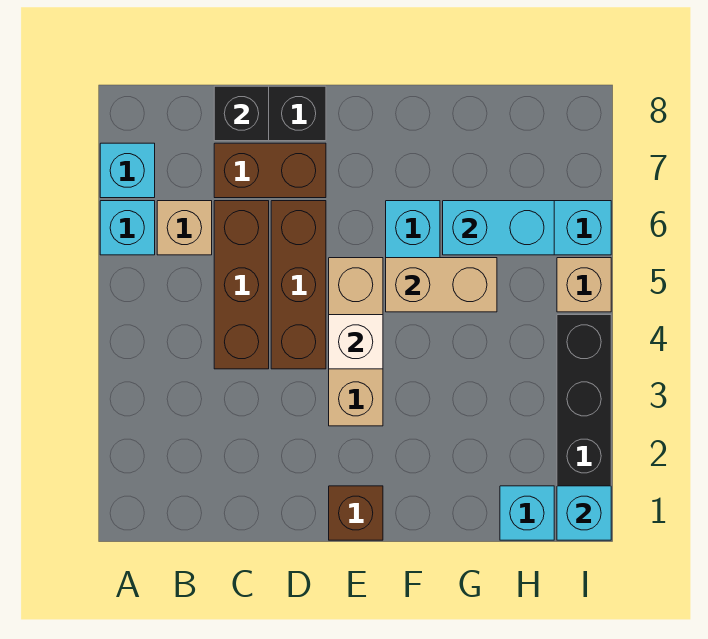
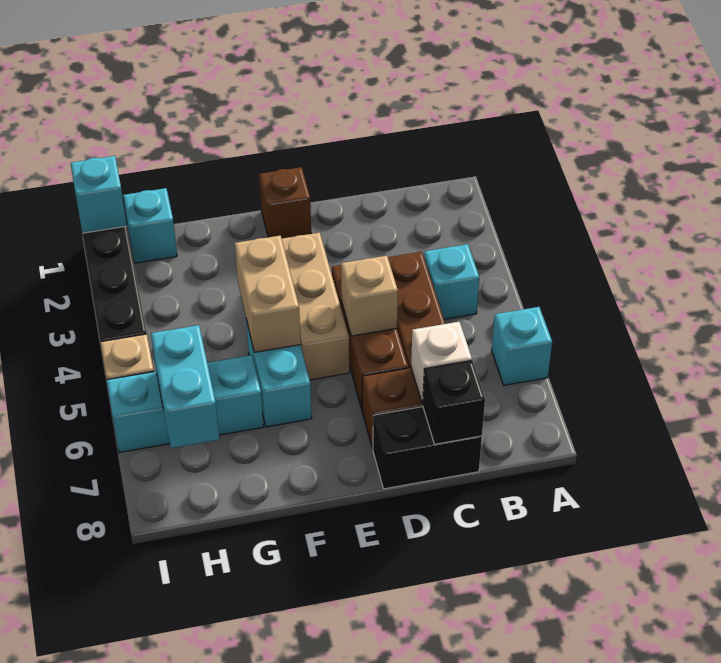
cyan 1x1 brick [100,143,155,198] -> cyan 1x1 brick moved to [424,244,479,319]
tan 1x1 brick [157,201,212,255] -> tan 1x1 brick moved to [341,256,398,336]
white 1x1 brick [329,315,383,369] -> white 1x1 brick moved to [411,322,472,404]
tan 1x2 brick [386,258,497,312] -> tan 1x2 brick turned to [235,236,301,352]
cyan 1x2 brick [443,201,554,255] -> cyan 1x2 brick turned to [151,325,219,448]

